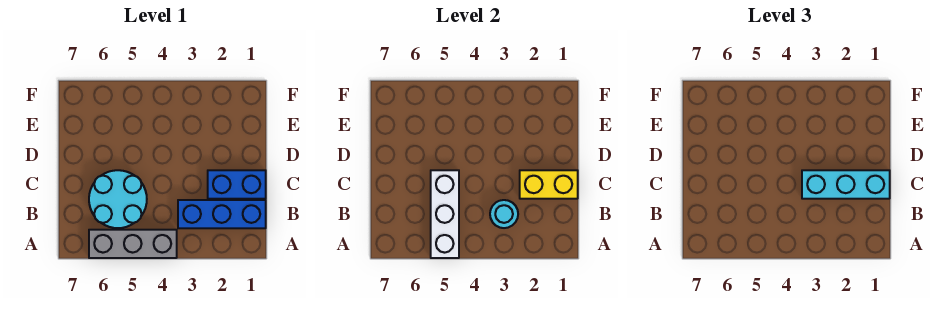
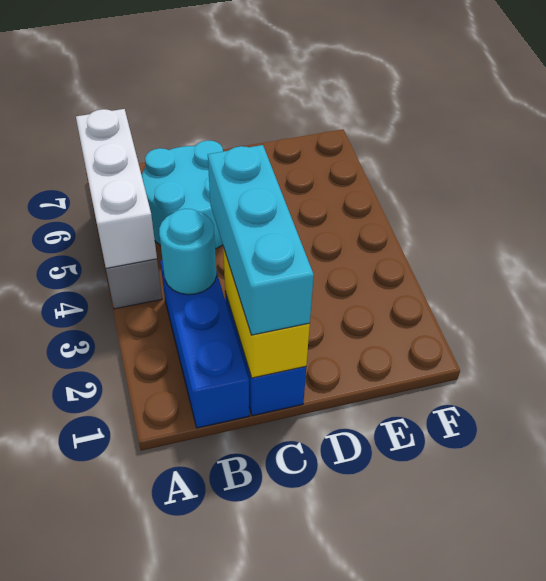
white 1x3 brick [431,170,459,258] -> white 1x3 brick turned to [76,109,157,268]

